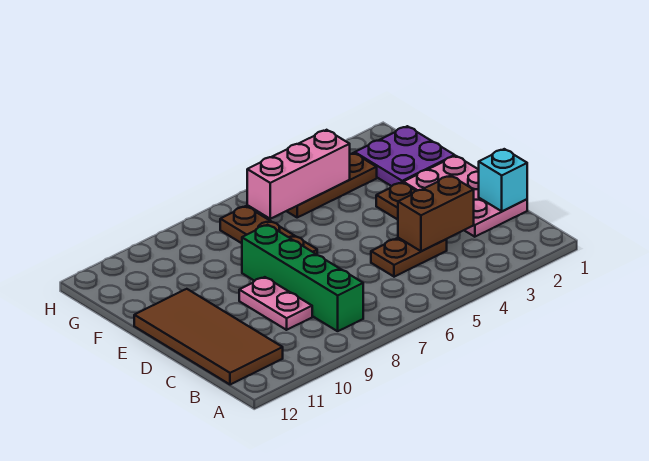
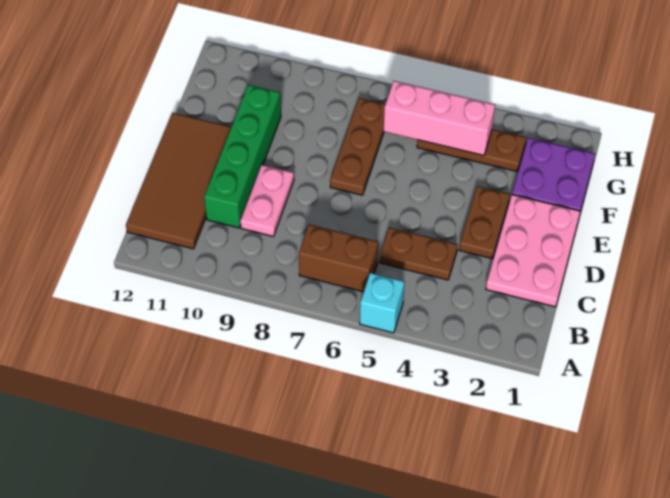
green 1x4 brick [242,225,363,331] -> green 1x4 brick moved to [204,85,281,228]
cyan 1x1 brick [479,149,527,211] -> cyan 1x1 brick moved to [360,273,404,333]
brown 1x2 brick [398,176,474,251] -> brown 1x2 brick moved to [299,225,378,292]

